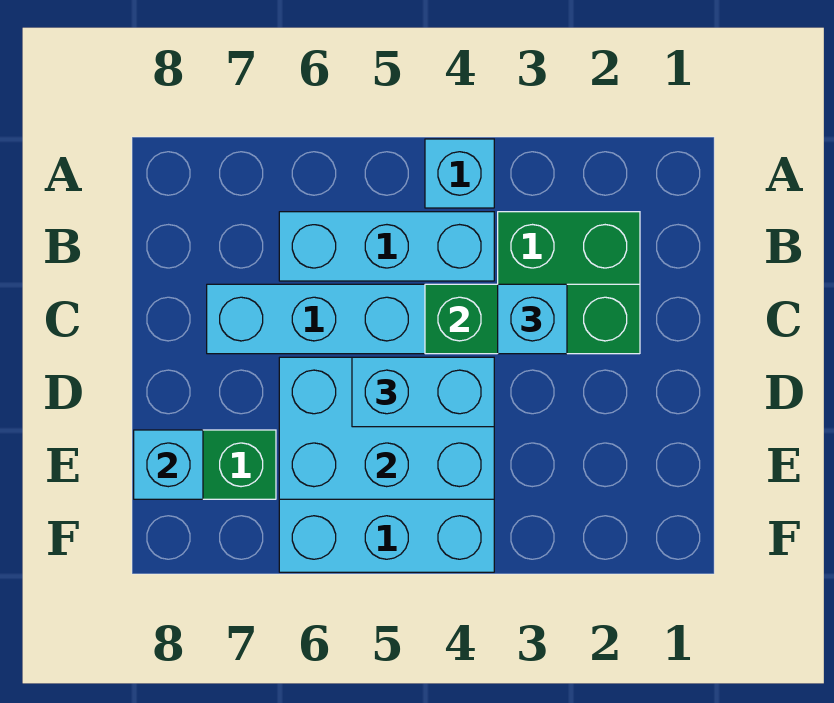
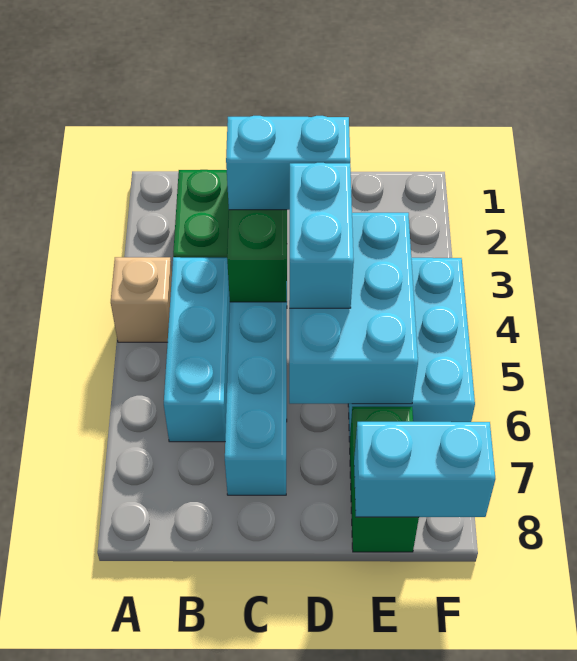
cyan 1x1 brick [425,139,494,208] -> tan 1x1 brick [111,257,172,342]
cyan 1x1 brick [498,284,567,354] -> cyan 1x2 brick [226,116,350,210]
cyan 1x1 brick [134,430,203,499] -> cyan 1x2 brick [354,422,495,517]

